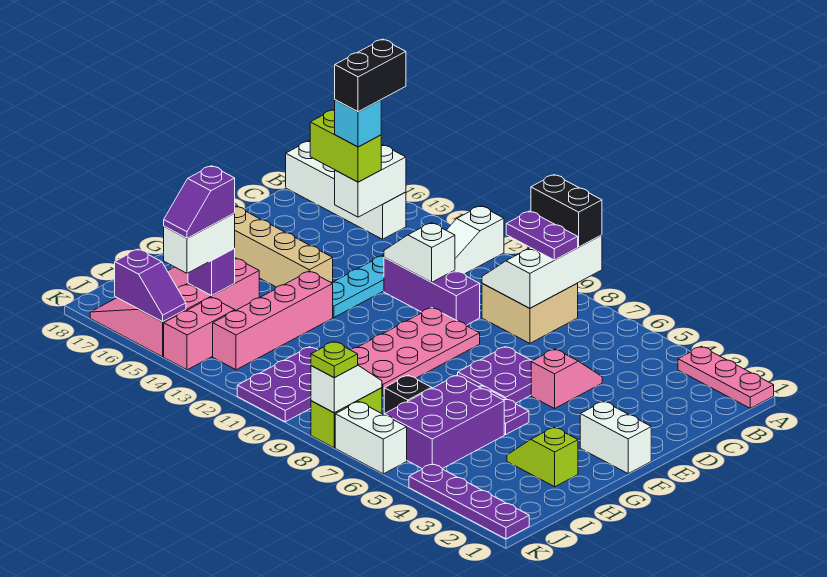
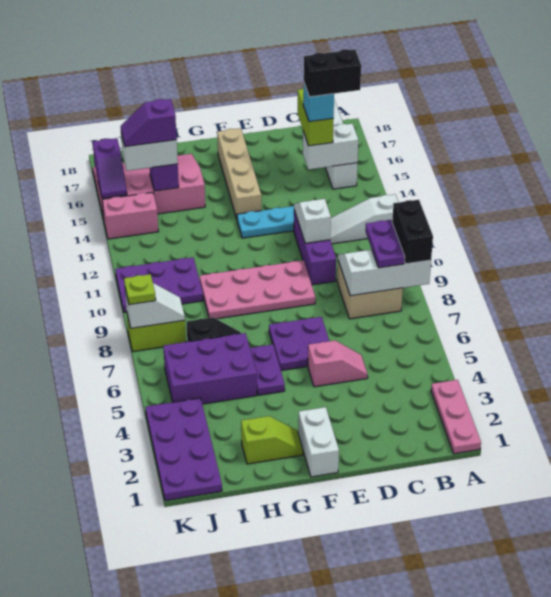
pink 1x4 brick [213,271,333,370] -> none
lime 1x2 slope [507,427,578,487] -> lime 1x2 slope turned to [241,416,303,464]
purple 1x4 plate [409,464,529,539] -> purple 2x4 plate [146,398,222,501]
white 1x2 brick [335,402,407,474] -> none

